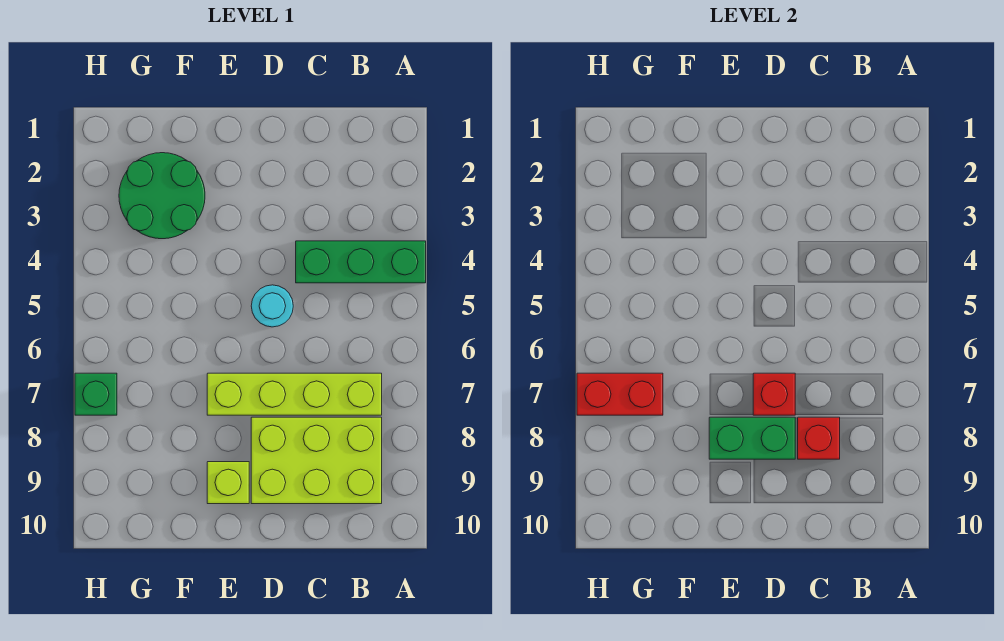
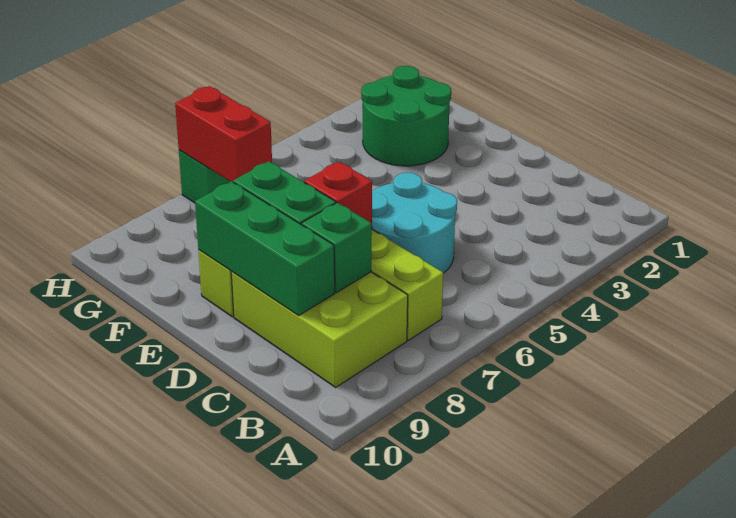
green 1x3 brick [296,241,426,283] -> green 1x3 brick moved to [195,181,335,316]
red 1x1 brick [798,417,840,459] -> green 1x1 brick [302,203,372,293]
cyan 1x1 round brick [251,285,293,327] -> cyan 2x2 round brick [372,173,457,273]

